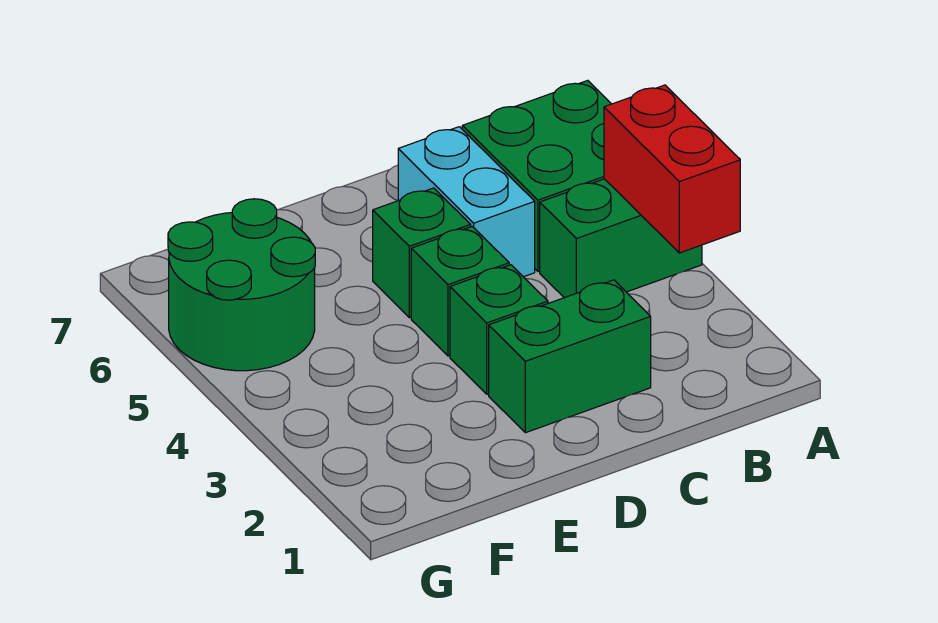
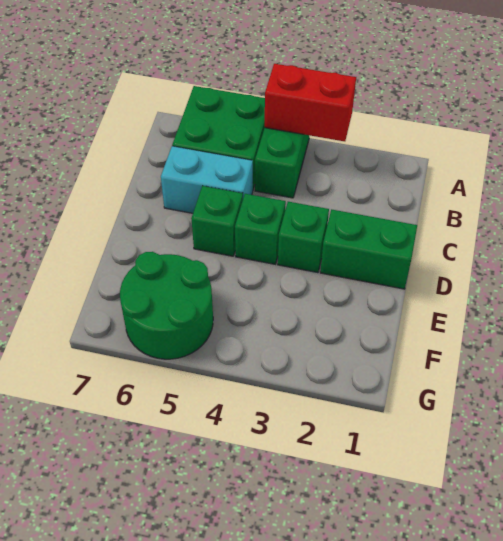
green 1x2 brick [489,280,651,433] -> green 1x2 brick turned to [320,209,417,289]

